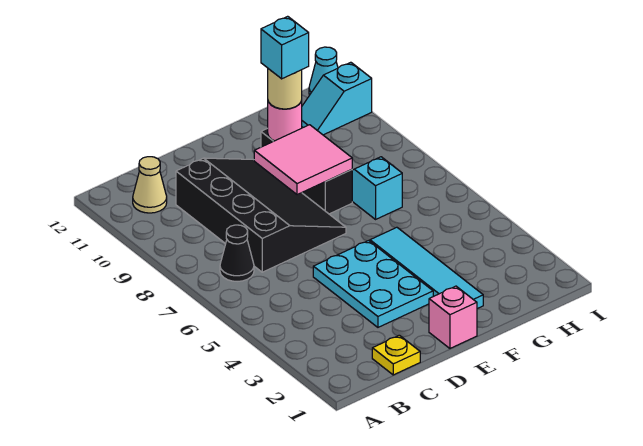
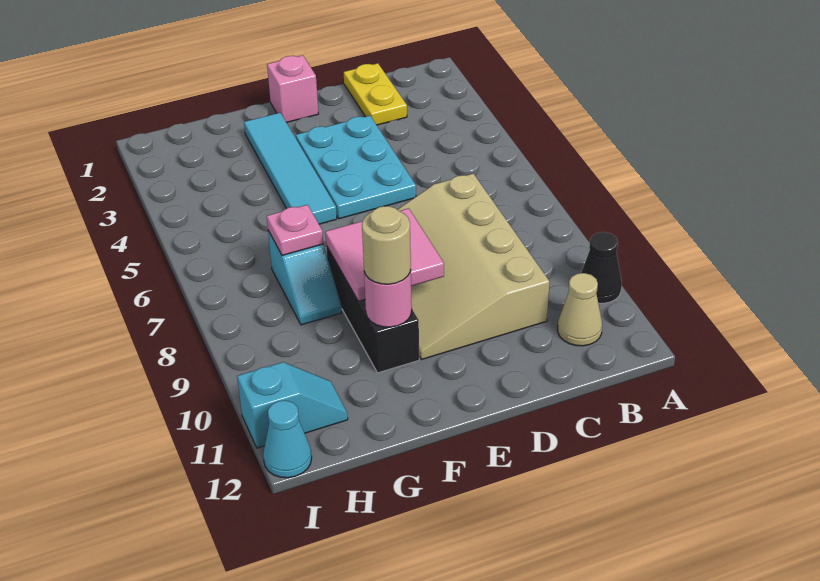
black 1x1 cone [220,225,254,281] -> black 1x1 cone moved to [581,232,622,303]
yellow 1x1 plate [372,335,420,375] -> yellow 1x2 plate [344,63,407,125]
black 3x4 slope [176,158,346,272] -> tan 3x4 slope [397,174,549,360]
cyan 1x1 brick [261,16,309,79] -> none
none -> pink 1x1 plate [267,205,323,255]

